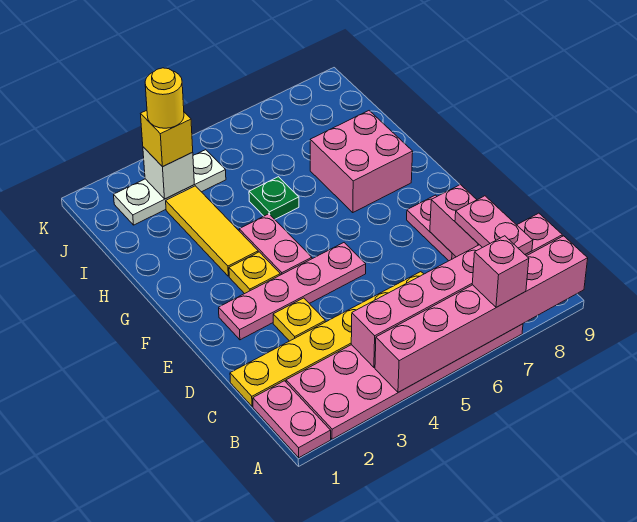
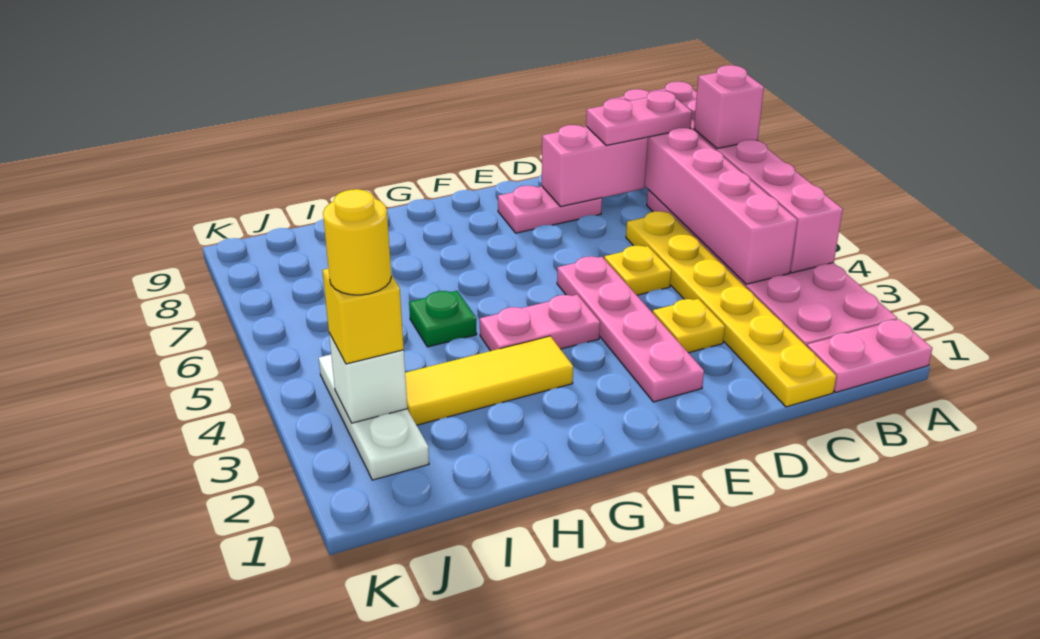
yellow 1x1 plate [229,252,280,294] -> yellow 1x1 plate moved to [604,246,671,295]
pink 2x2 brick [310,111,413,213] -> none

